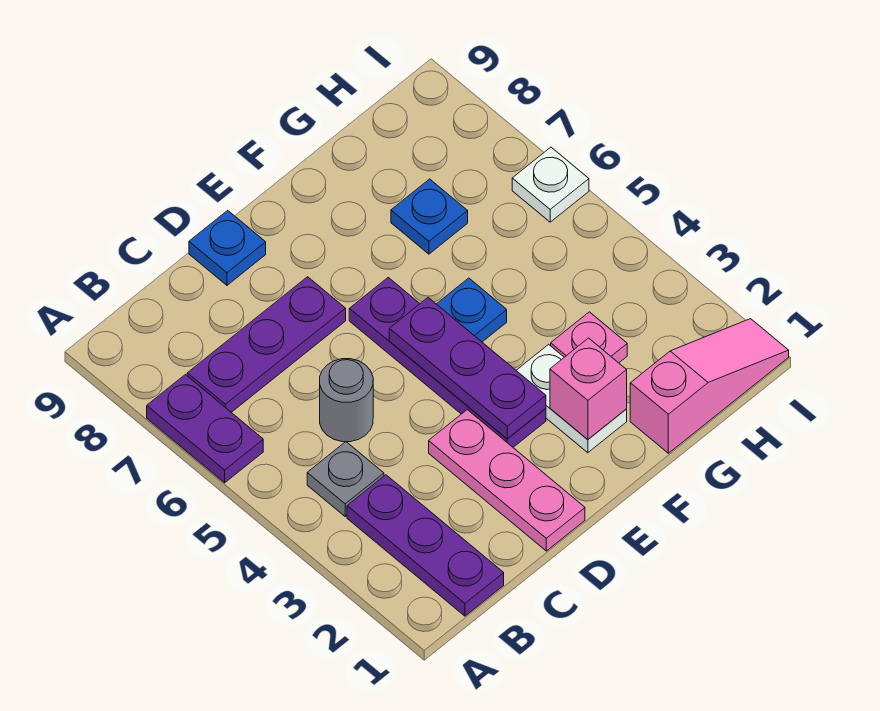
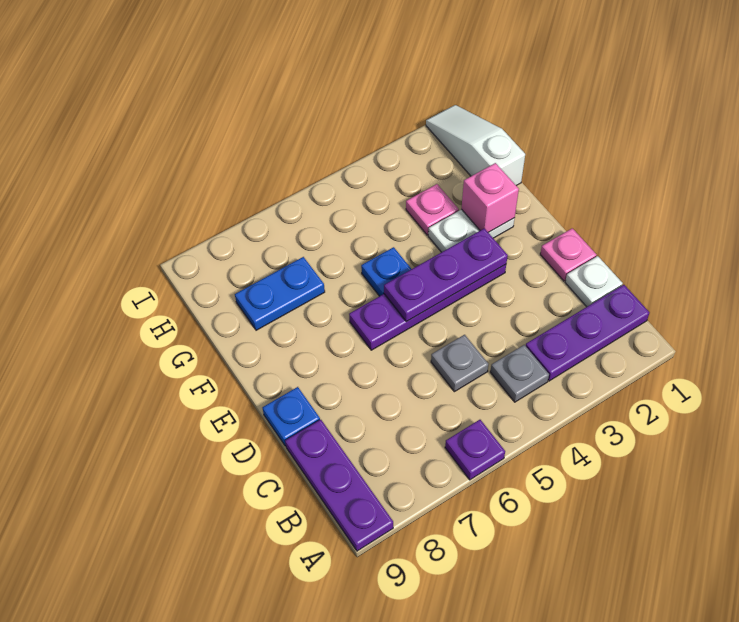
purple 1x2 plate [147,375,263,483] -> purple 1x1 plate [445,420,505,480]
purple 1x3 plate [187,277,346,412] -> purple 1x3 plate moved to [285,420,393,551]
grey 1x1 round brick [320,359,373,442] -> grey 1x1 plate [431,335,488,392]
pink 1x3 plate [429,410,585,551] -> pink 1x1 plate [540,228,596,281]
pink 1x3 slope [630,319,789,453] -> white 1x3 slope [426,105,525,186]
blue 1x1 plate [391,179,468,254] -> blue 1x2 plate [235,257,325,330]
white 1x1 plate [512,147,589,222] -> white 1x1 plate moved to [565,256,623,307]

